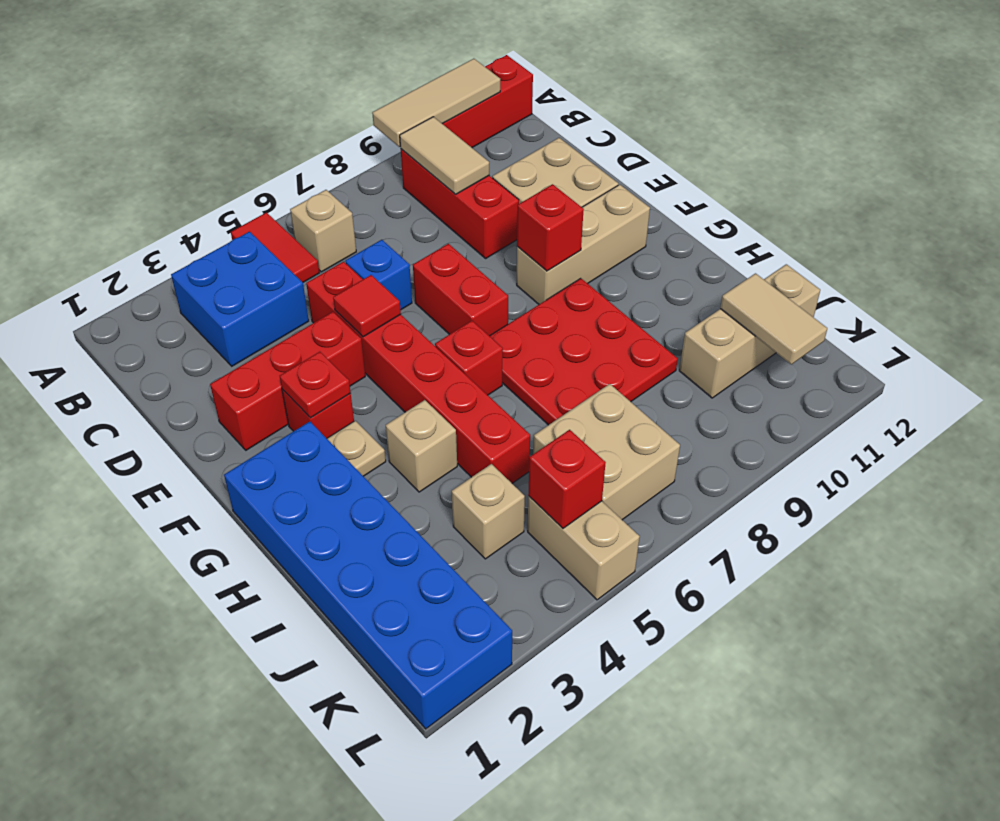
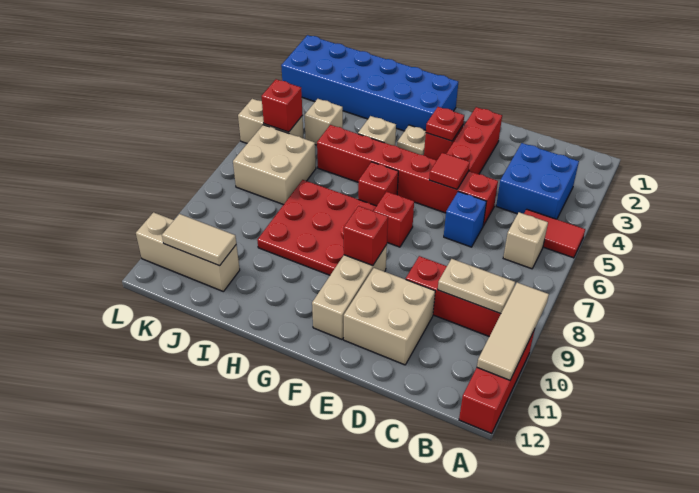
tan 1x2 tile [400,117,489,194] -> tan 1x2 plate [438,259,515,314]
red 1x2 brick [413,244,508,336] -> red 1x1 brick [374,192,414,247]
tan 1x3 brick [679,264,820,398] -> tan 1x3 brick turned to [136,212,240,291]

